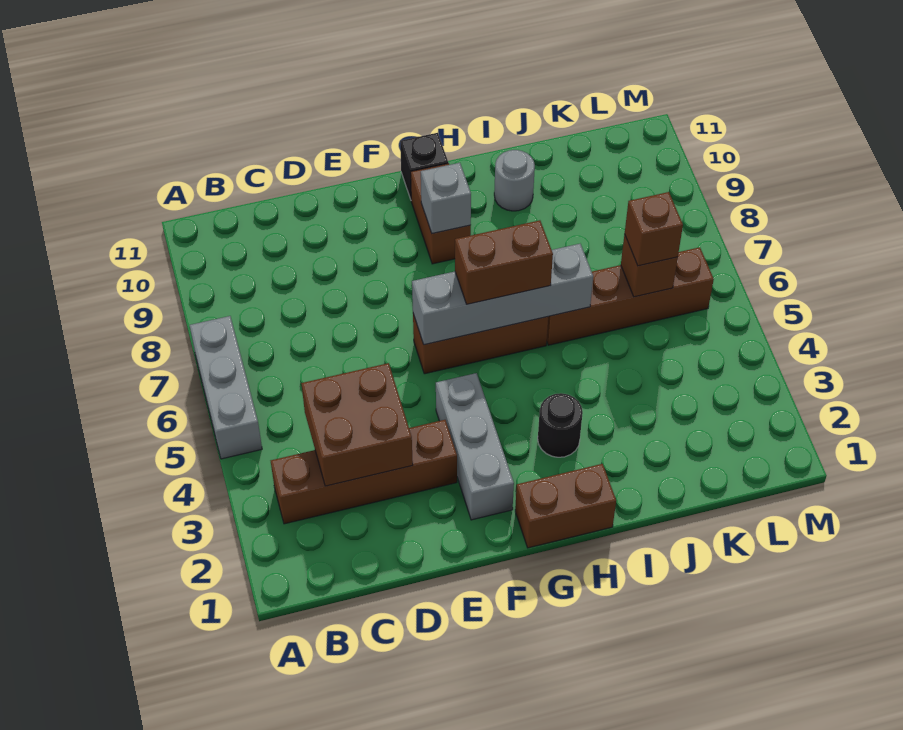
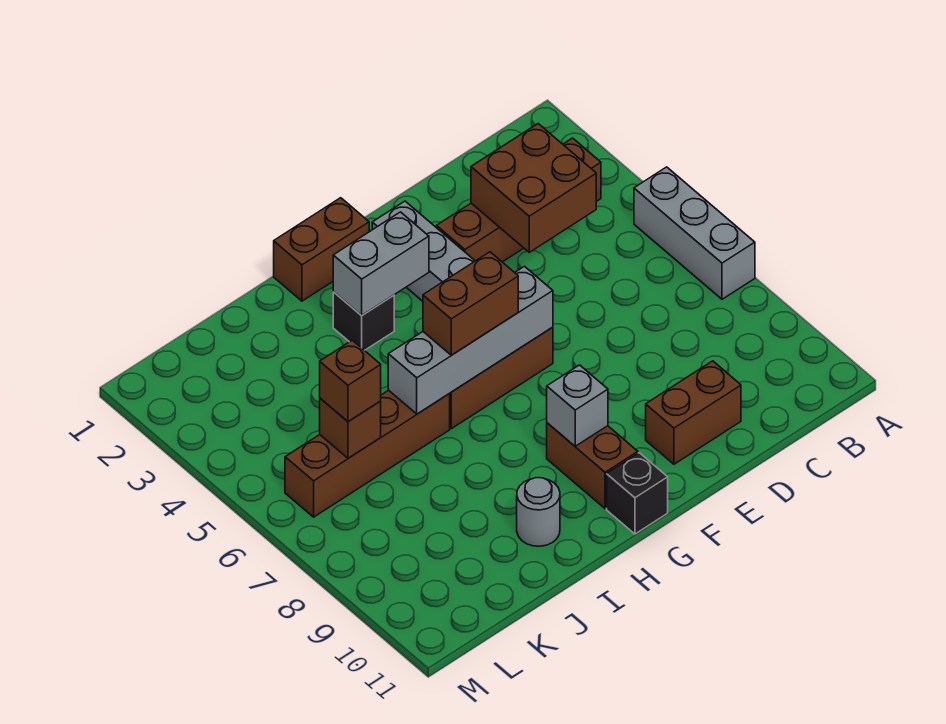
none -> brown 1x2 brick [646,361,741,464]
none -> grey 1x2 brick [333,212,429,315]
black 1x1 round brick [538,393,583,457] -> black 1x1 brick [333,292,394,350]

